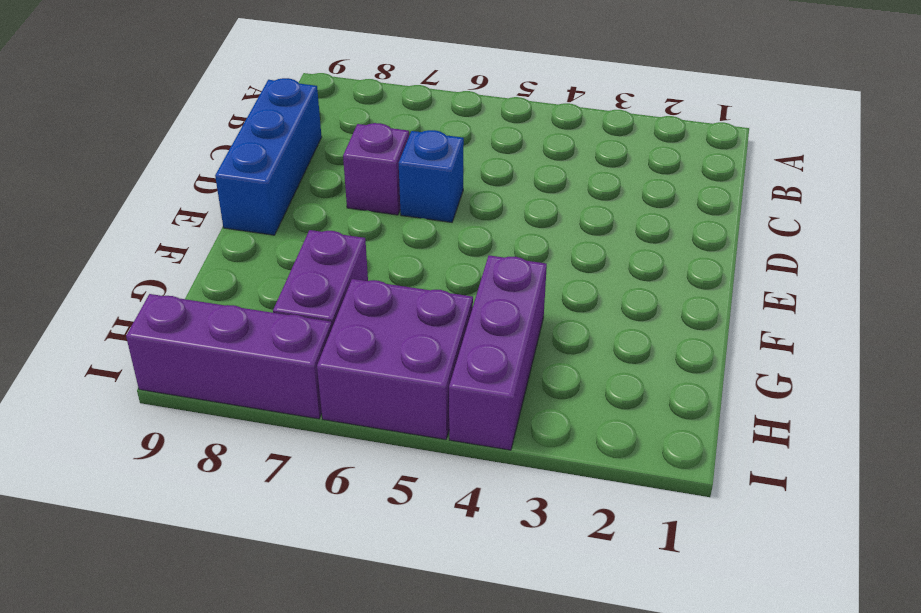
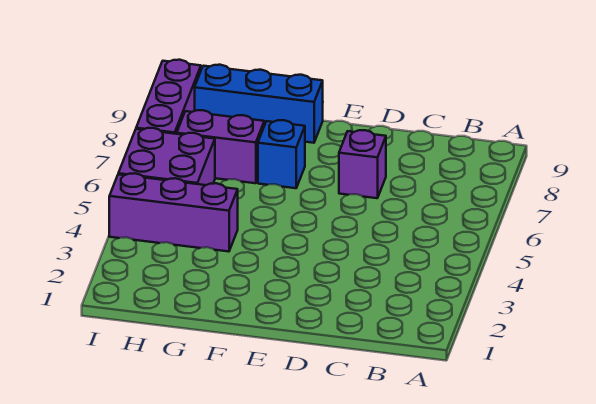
blue 1x3 brick [215,78,322,235] -> blue 1x3 brick moved to [195,65,323,143]
blue 1x1 brick [399,130,464,222] -> blue 1x1 brick moved to [258,120,305,188]

